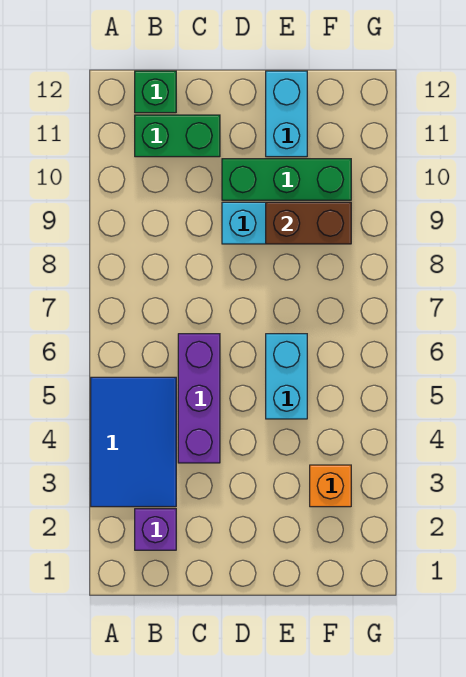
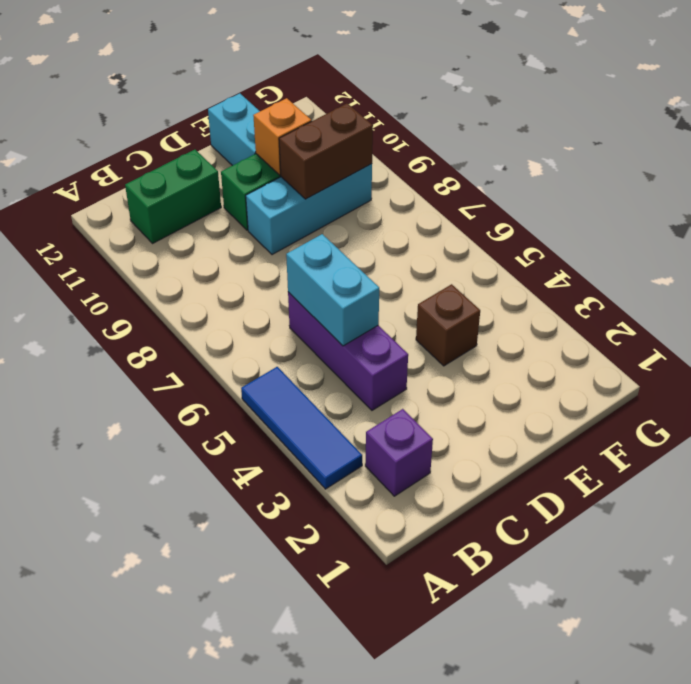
blue 2x3 tile [91,377,176,507] -> blue 1x3 tile [241,367,362,489]
green 1x1 brick [135,71,176,113] -> none
none -> brown 1x1 brick [416,284,480,366]
cyan 1x2 brick [266,334,307,419] -> cyan 1x2 brick moved to [286,234,379,346]
orange 1x1 brick [310,465,351,507] -> orange 1x1 brick moved to [253,98,312,175]

